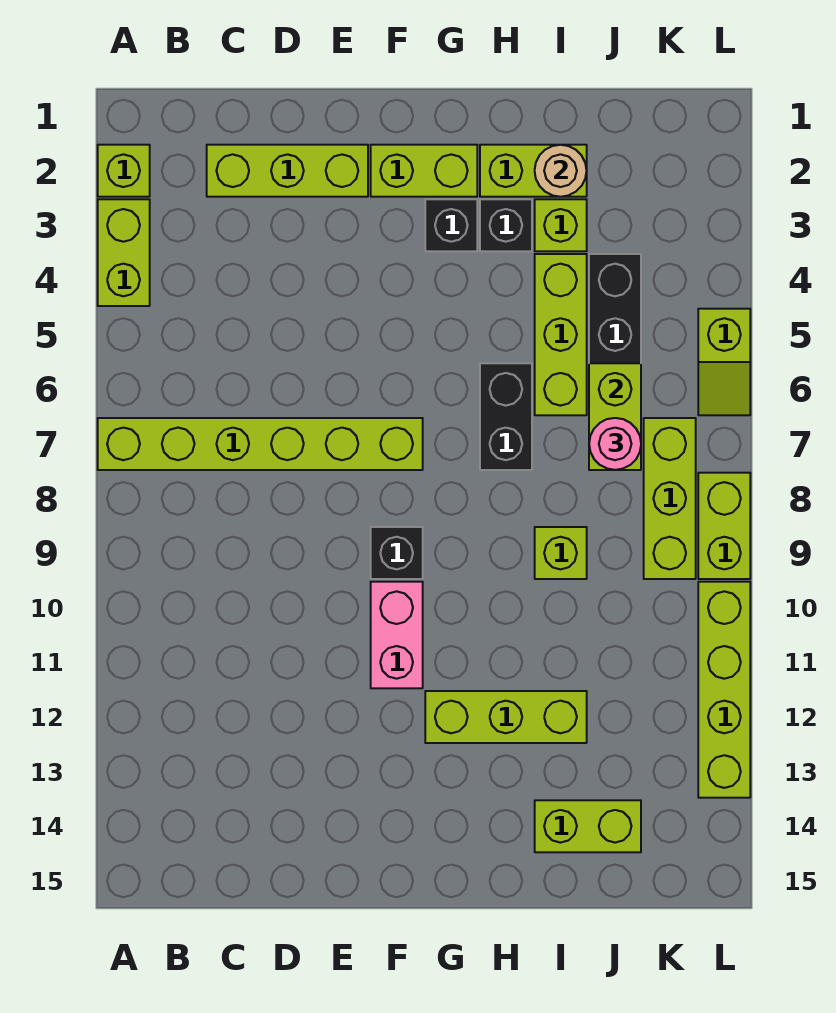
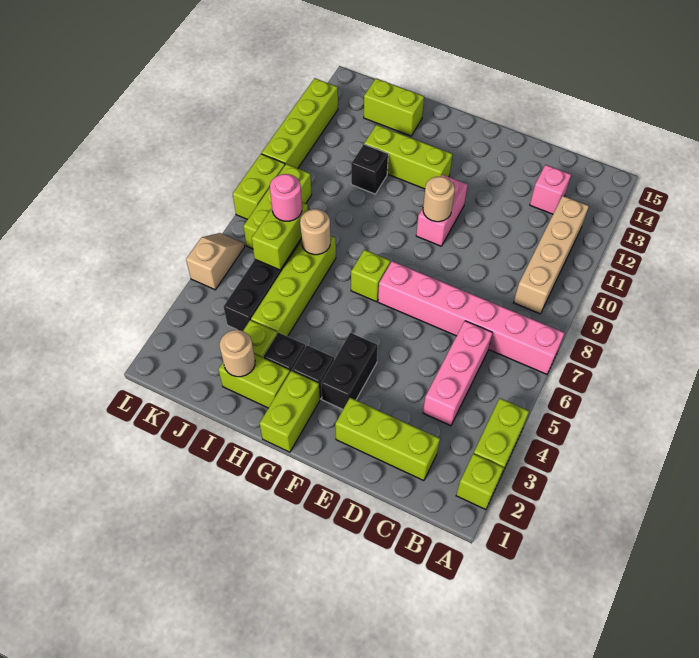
lime 1x6 brick [98,418,423,470] -> pink 1x6 brick [378,261,565,374]
none -> tan 1x4 brick [514,196,589,314]
none -> pink 1x3 brick [423,321,493,426]
none -> pink 1x1 brick [530,165,571,214]
lime 1x2 brick [371,145,477,197] -> lime 1x2 brick turned to [260,371,320,452]
black 1x1 brick [371,527,423,579] -> black 1x1 brick moved to [351,144,388,194]
none -> tan 1x1 round brick [423,177,455,222]
black 1x2 brick [480,363,532,470] -> black 1x2 brick moved to [321,333,378,409]
lime 1x3 brick [535,254,587,415] -> lime 1x4 brick [251,236,336,336]
none -> tan 1x1 round brick [300,209,330,255]
lime 1x1 brick [535,527,587,579] -> lime 1x1 brick moved to [351,250,390,302]
lime 1x2 slope [698,309,750,415] -> tan 1x2 slope [186,233,245,290]

